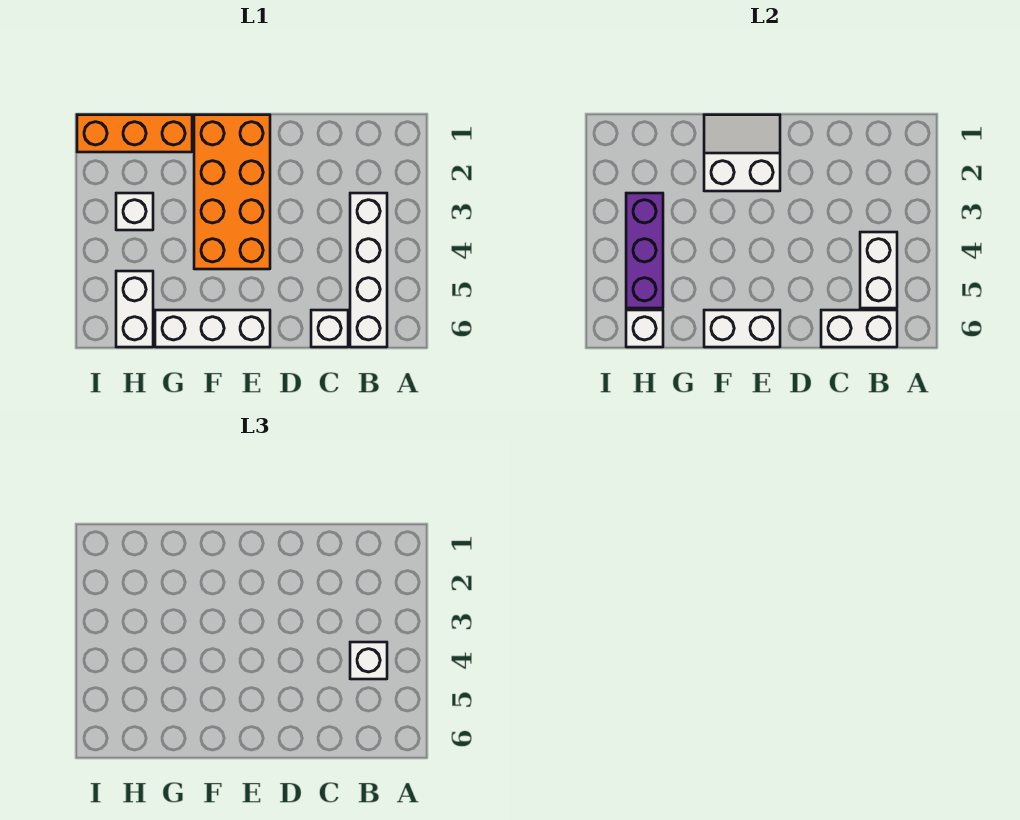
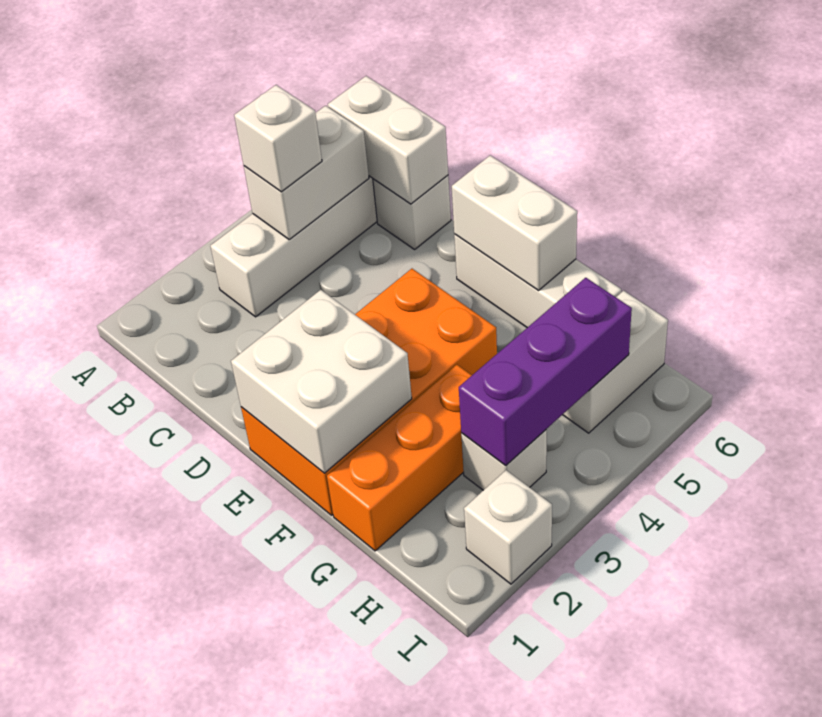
white 2x2 slope [704,115,780,191] -> white 2x2 brick [231,290,412,473]
orange 1x3 brick [77,115,192,152] -> orange 1x3 brick turned to [327,365,472,551]
white 1x1 brick [626,310,663,347] -> white 1x1 brick moved to [464,470,552,584]

